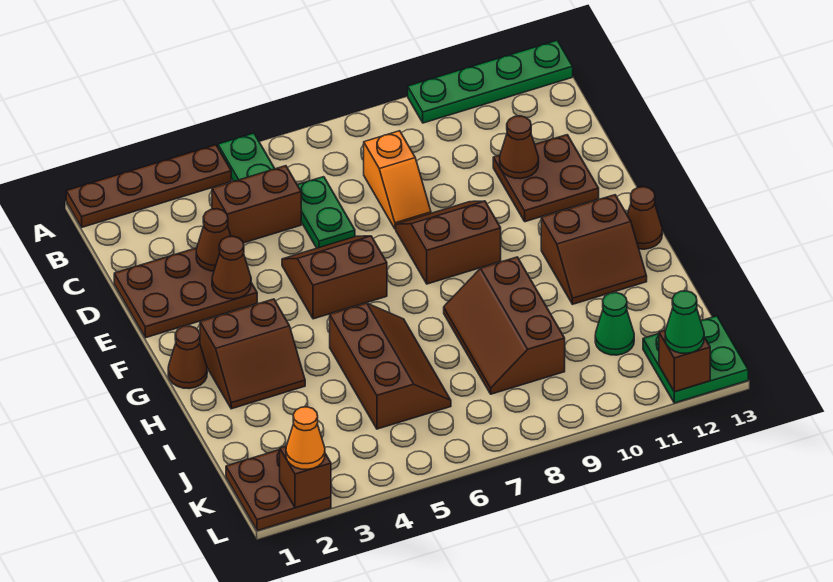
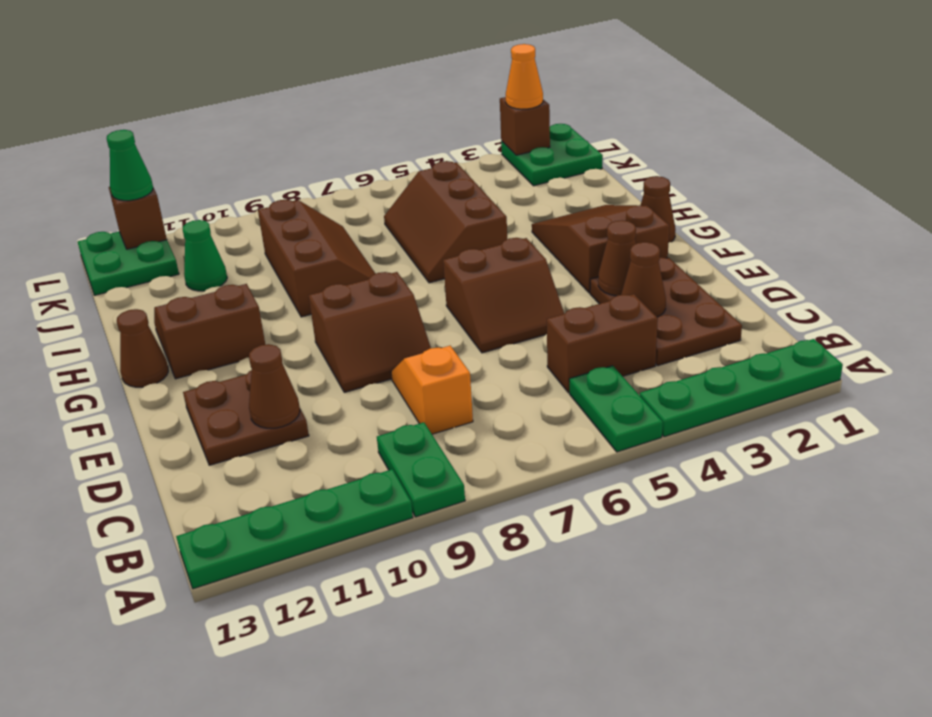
brown 1x4 plate [66,145,231,227] -> green 1x4 plate [640,339,843,437]
green 1x2 plate [298,177,355,248] -> green 1x2 plate moved to [377,422,465,517]
brown 2x3 plate [114,248,257,338] -> brown 2x3 plate turned to [590,257,742,366]
brown 2x2 slope [200,299,305,409] -> brown 2x3 slope [532,205,669,293]
brown 2x2 plate [226,450,331,531] -> green 2x2 plate [501,124,603,186]

